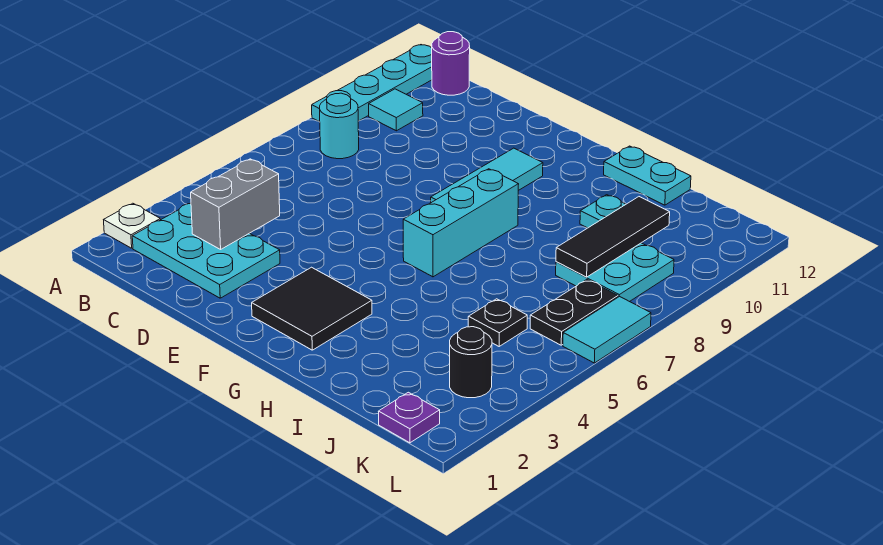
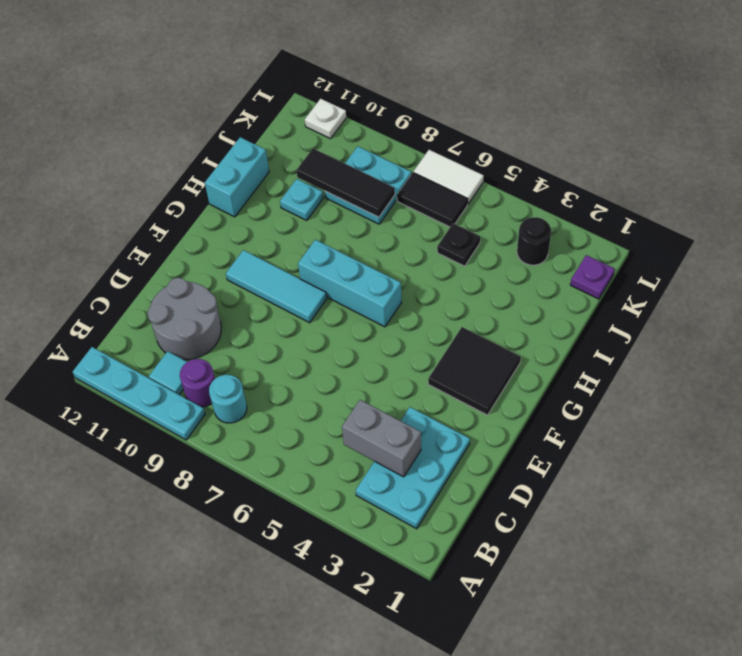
white 1x1 plate [104,203,160,248] -> white 1x1 plate moved to [305,99,346,139]
purple 1x1 round brick [432,32,470,95] -> purple 1x1 round brick moved to [180,359,215,407]
none -> grey 2x2 round brick [147,278,221,360]
cyan 1x2 plate [604,146,691,205] -> cyan 1x2 brick [205,137,269,217]
black 1x2 plate [530,280,618,345] -> black 1x2 tile [397,173,468,227]
cyan 1x2 tile [563,296,651,363] -> white 1x2 tile [413,150,484,204]

